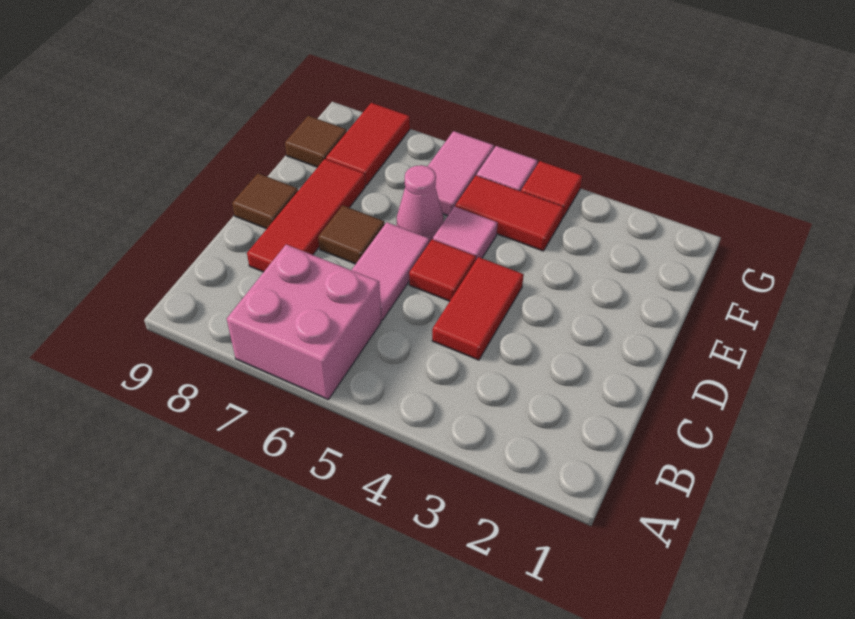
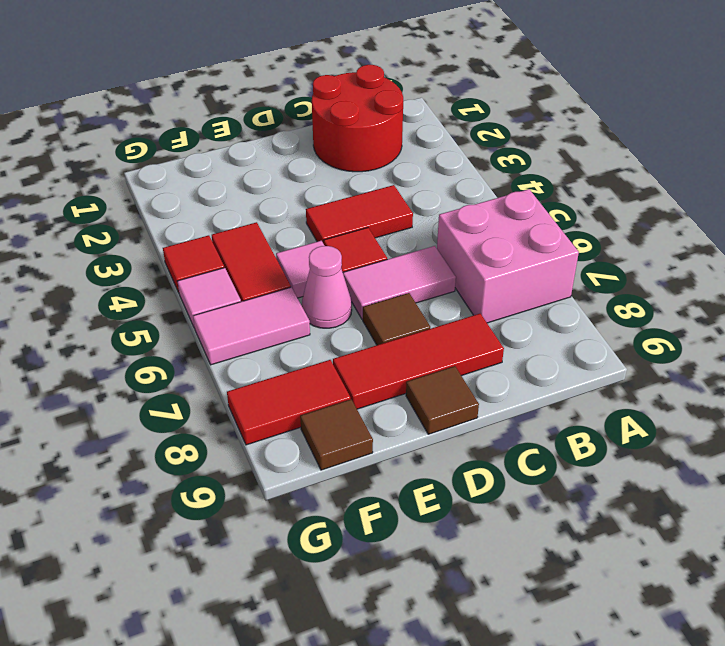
none -> red 2x2 round brick [312,65,403,172]

